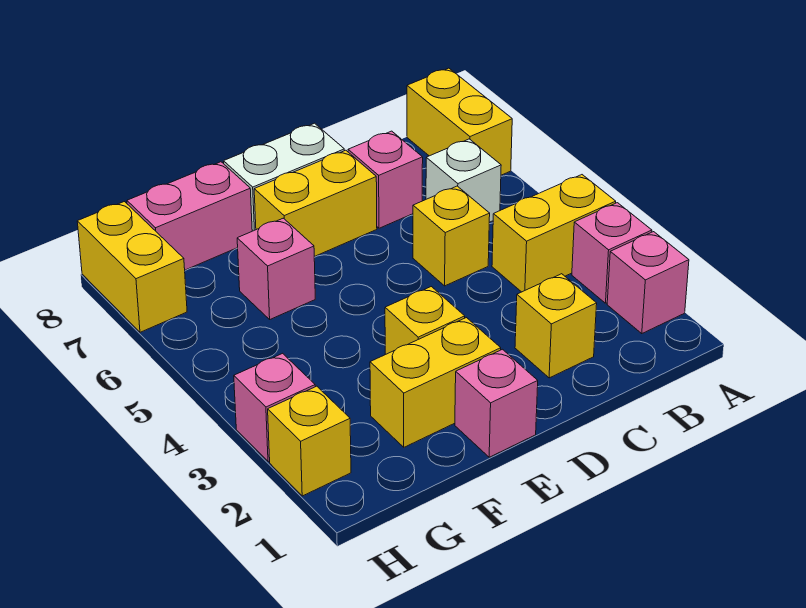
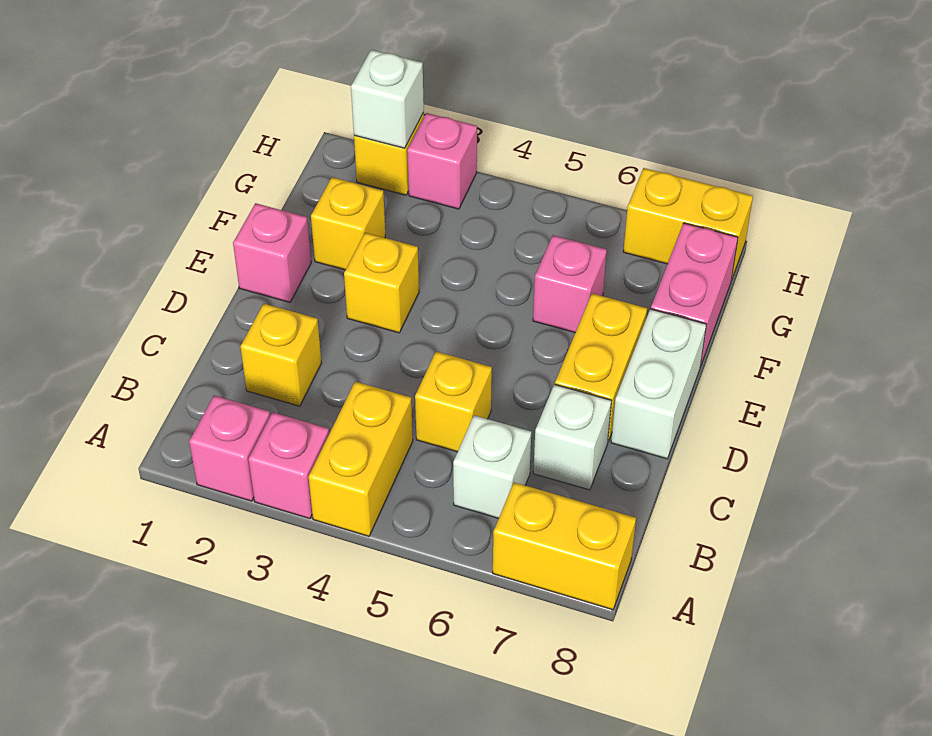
pink 1x1 brick [348,131,423,228] -> white 1x1 brick [533,384,611,490]
yellow 1x2 brick [370,318,501,447] -> yellow 1x1 brick [311,177,385,270]
none -> white 1x1 brick [351,50,424,148]

